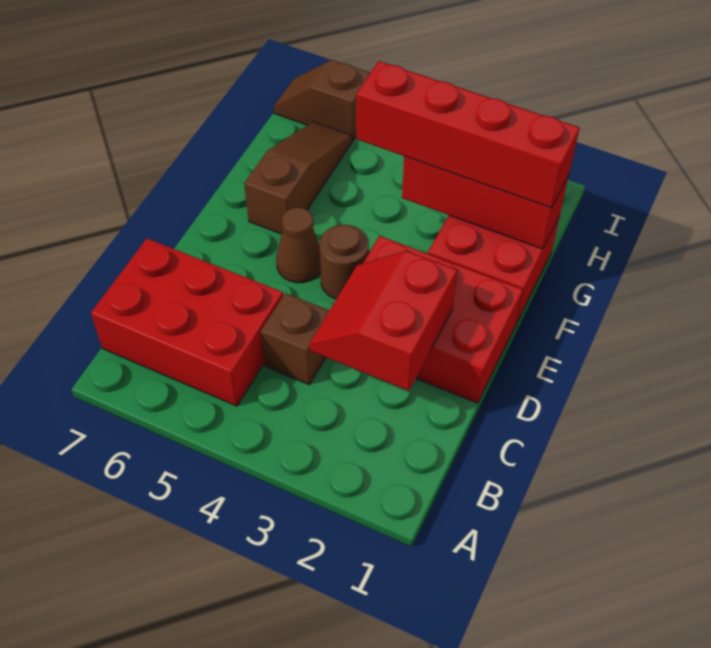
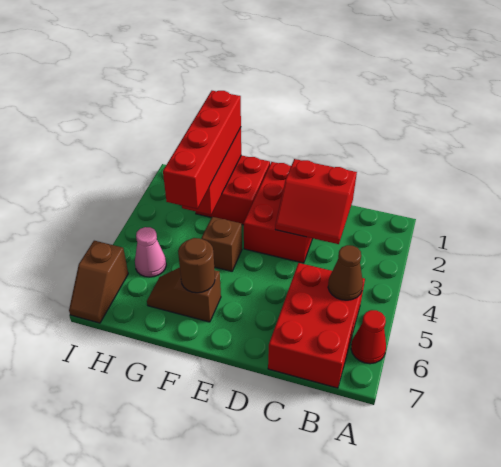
none -> red 1x1 cone [351,310,386,364]
brown 1x1 brick [261,293,329,385] -> brown 1x1 brick moved to [201,217,242,271]
brown 1x1 round brick [320,225,369,299] -> brown 1x1 round brick moved to [178,238,215,293]
brown 1x1 cone [276,207,321,283] -> brown 1x1 cone moved to [328,245,363,300]
brown 1x3 slope [244,122,352,234] -> brown 1x2 slope [147,268,221,322]
none -> pink 1x1 cone [135,227,166,277]

